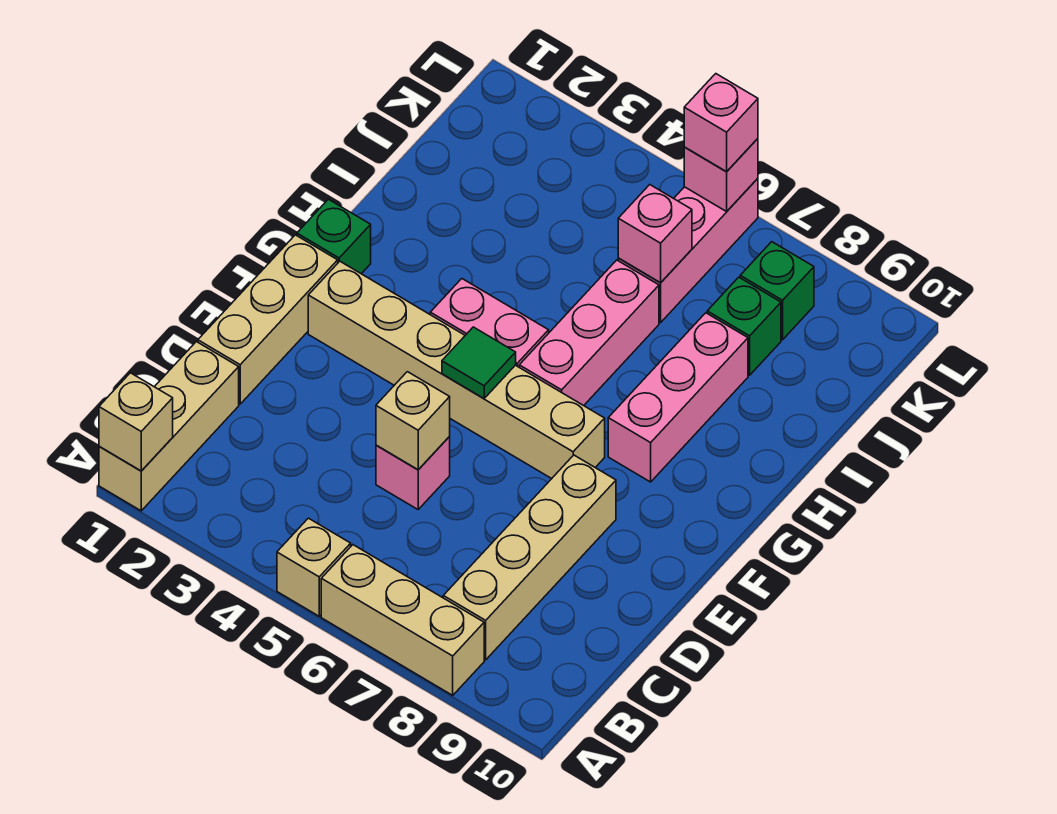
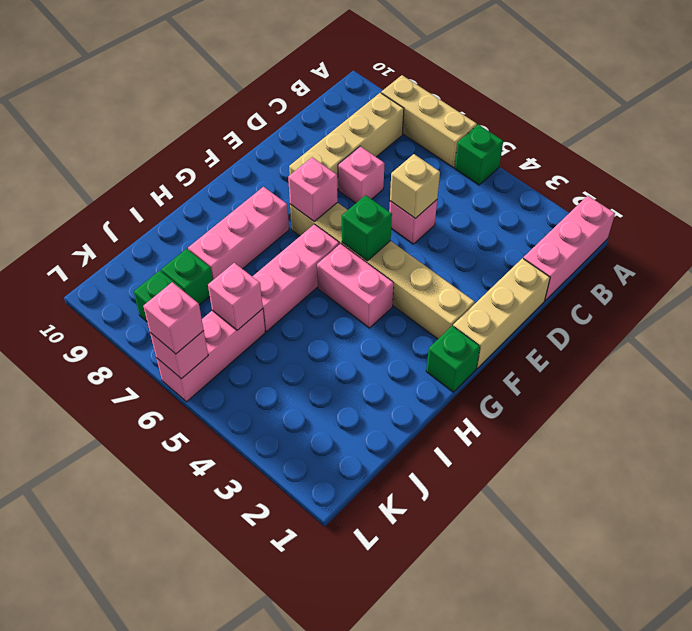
tan 1x3 brick [99,342,239,511] -> pink 1x3 brick [523,196,615,301]
tan 1x1 brick [99,373,173,471] -> none
tan 1x1 brick [277,518,351,616] -> green 1x1 brick [455,125,503,185]
none -> pink 1x1 brick [338,146,385,203]
green 1x1 tile [442,327,516,399] -> green 1x1 brick [342,195,392,261]
none -> pink 1x1 brick [288,157,338,221]

